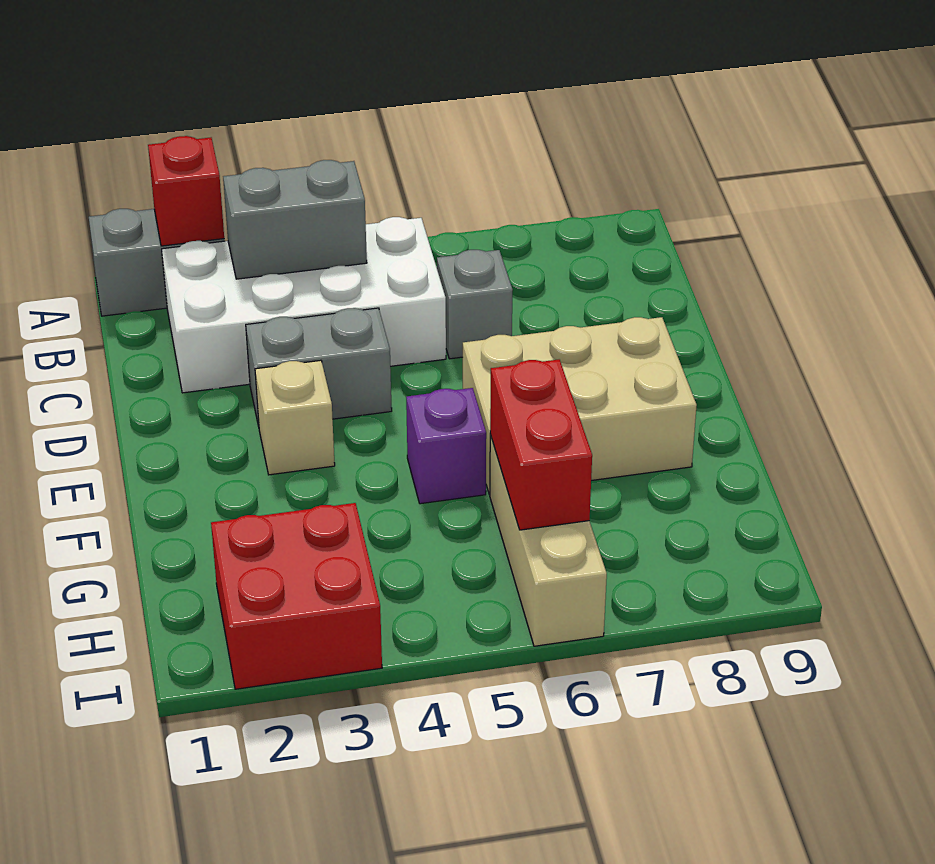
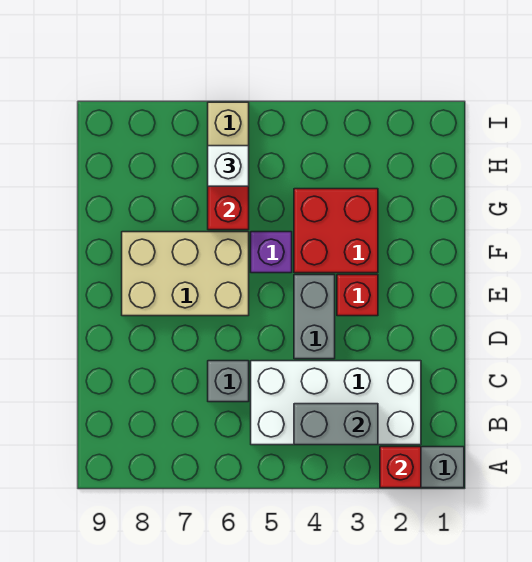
grey 1x2 brick [246,308,392,426] -> grey 1x2 brick turned to [294,275,335,359]
tan 1x1 brick [255,360,335,475] -> red 1x1 brick [337,275,378,316]
red 2x2 brick [211,503,382,689] -> red 2x2 brick moved to [294,189,378,273]
none -> white 1x1 brick [208,146,249,186]

